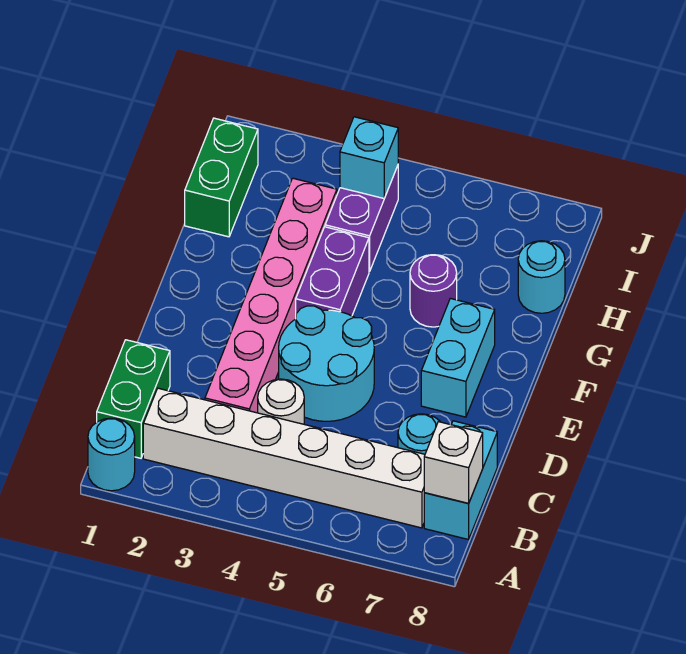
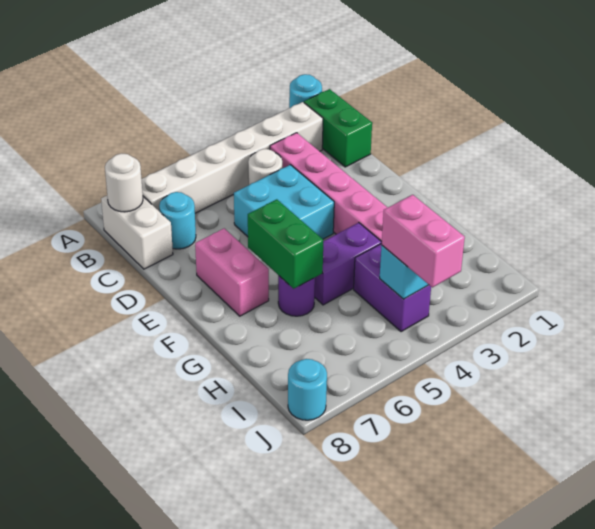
cyan 1x2 brick [424,421,497,539] -> white 1x2 brick [101,196,173,269]
white 1x1 brick [424,422,483,503] -> white 1x1 round brick [105,153,143,212]
cyan 2x2 round brick [279,306,374,421] -> cyan 2x2 brick [234,165,334,239]
cyan 1x2 brick [421,298,495,417] -> pink 1x2 brick [195,228,269,316]
purple 1x2 brick [296,227,369,316] -> purple 1x2 brick turned to [315,223,382,305]
green 1x2 brick [185,118,258,237] -> green 1x2 brick moved to [248,199,323,289]
cyan 1x1 round brick [518,241,565,313] -> cyan 1x1 round brick moved to [288,359,327,420]
none -> pink 1x2 brick [382,195,465,287]

